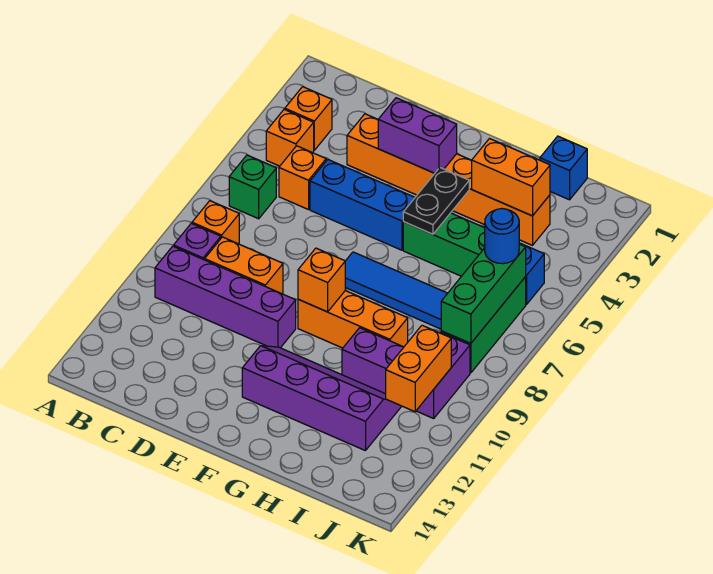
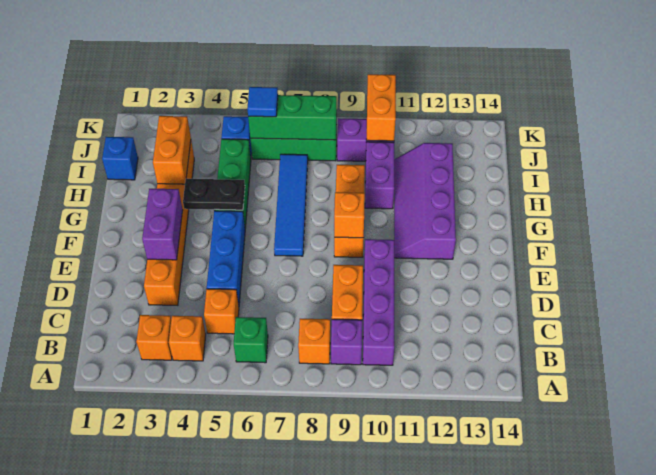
blue 1x1 round brick [485,209,519,264] -> blue 1x1 tile [247,87,278,117]
orange 1x2 brick [386,325,451,412] -> orange 1x2 brick turned to [366,74,396,141]

